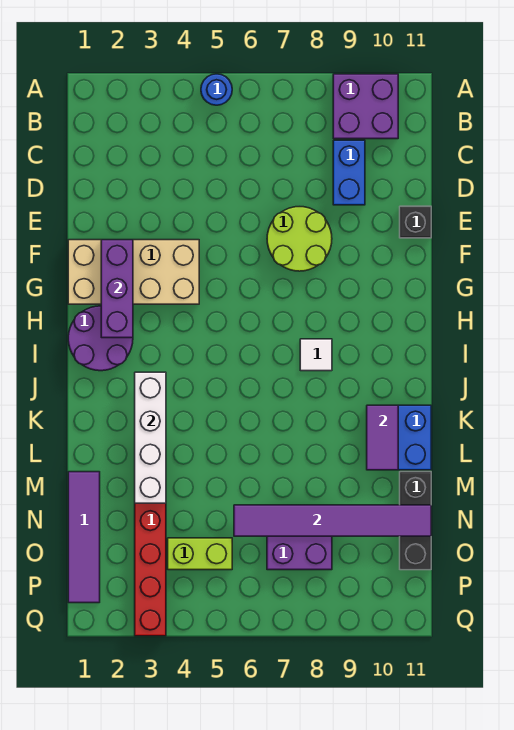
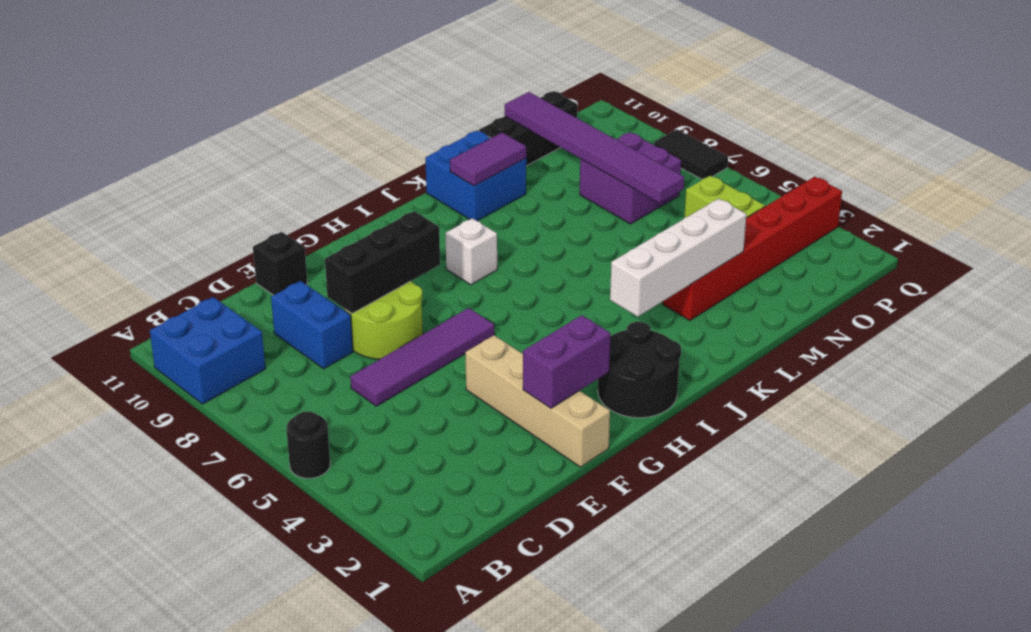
blue 1x1 round brick [201,74,232,105] -> black 1x1 round brick [286,412,330,478]
purple 2x2 brick [333,74,398,139] -> blue 2x2 brick [150,297,265,404]
blue 1x2 brick [333,140,365,205] -> blue 1x2 brick turned to [271,281,353,369]
none -> black 1x3 brick [325,211,440,313]
tan 2x4 brick [68,240,199,304] -> tan 1x4 brick [465,335,610,467]
purple 1x3 brick [101,240,133,338] -> purple 1x2 brick [523,315,611,408]
purple 2x2 round brick [68,306,133,371] -> black 2x2 round brick [598,322,681,418]
white 1x1 tile [300,339,332,371] -> white 1x1 brick [445,218,497,285]
purple 1x4 tile [68,472,100,603] -> purple 1x4 tile moved to [350,308,494,406]
none -> black 1x2 tile [654,129,728,179]

